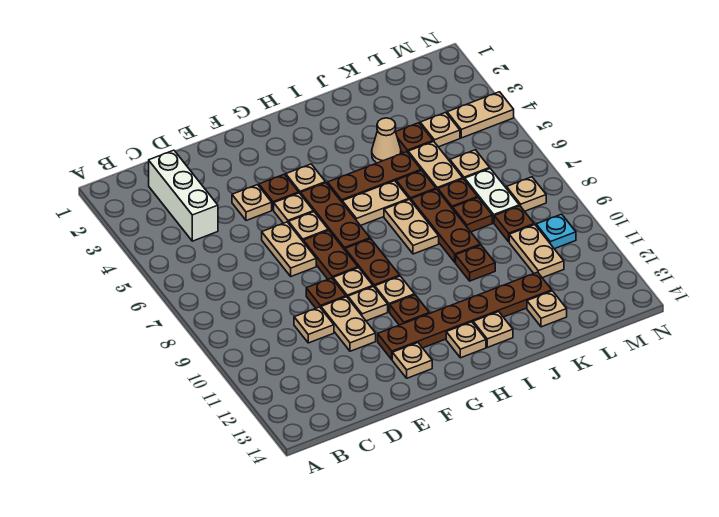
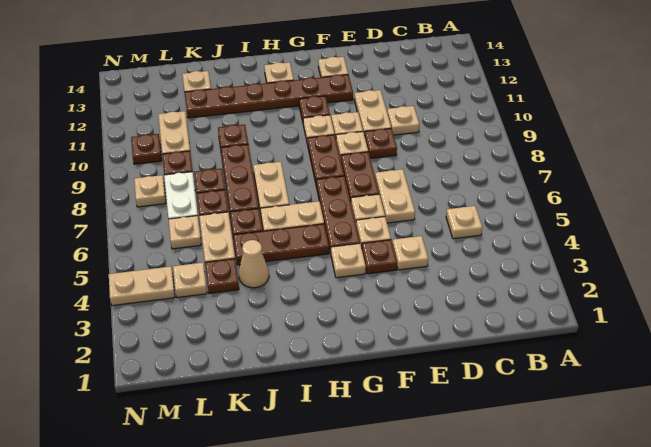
white 1x3 brick [149,150,218,241] -> none
tan 1x1 plate [473,312,513,347] -> tan 1x1 plate moved to [446,206,482,239]
cyan 1x1 plate [536,214,576,249] -> brown 1x1 plate [131,134,162,164]

